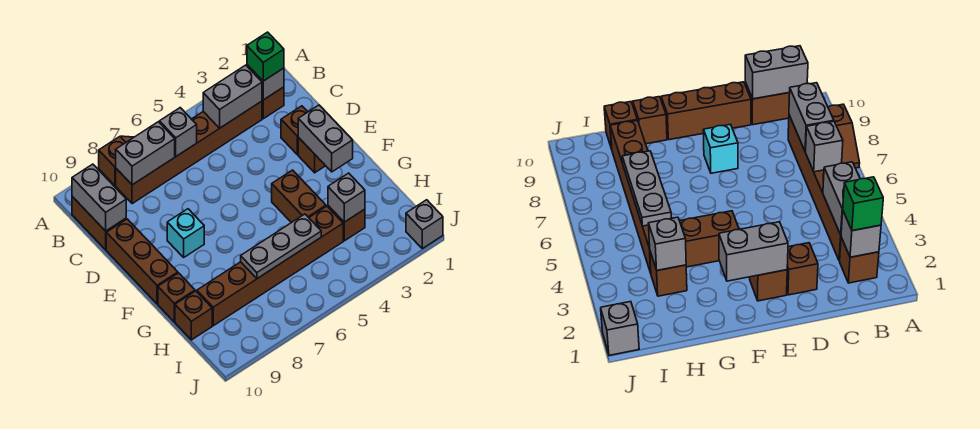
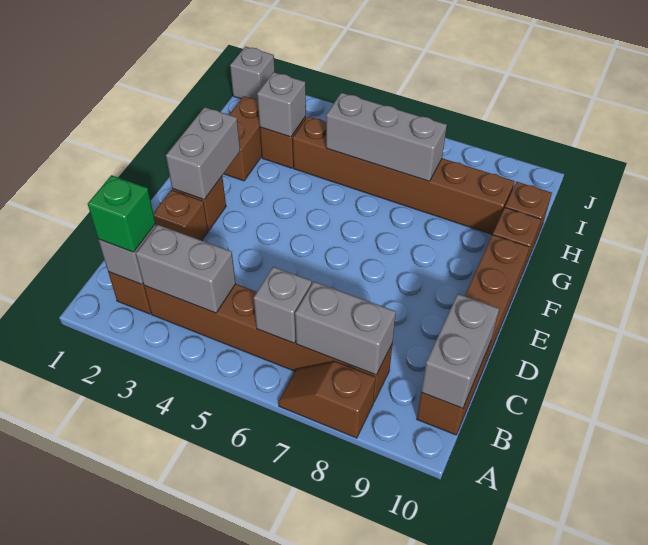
cyan 1x1 brick [167,209,204,257] -> none
brown 1x2 brick [272,170,326,223] -> brown 1x2 brick moved to [224,96,262,181]
grey 1x3 plate [241,214,321,279] -> grey 1x3 brick [326,93,447,181]

